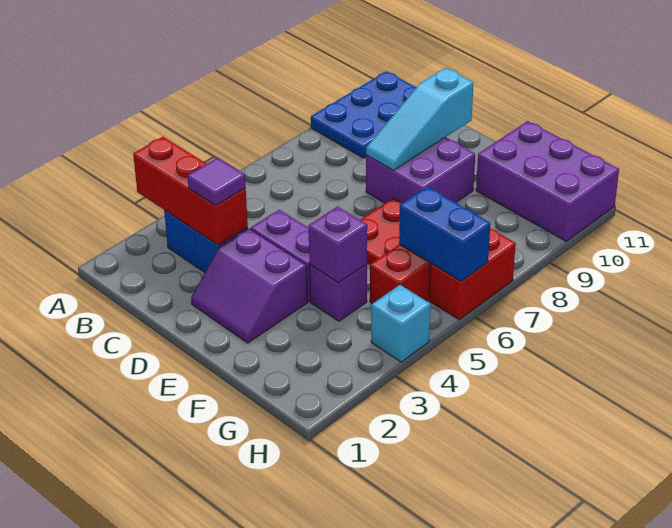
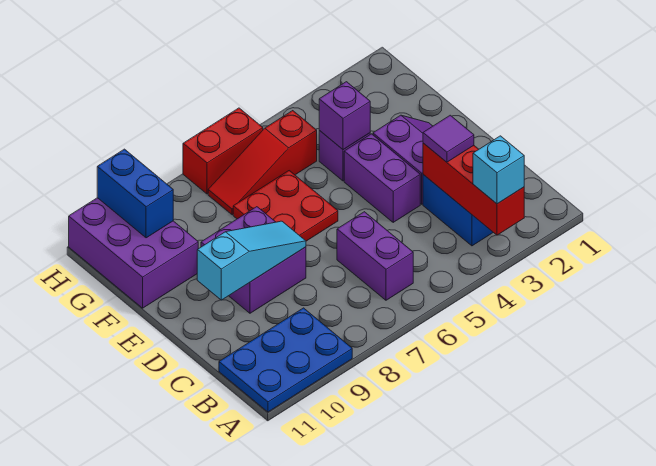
none -> purple 1x2 brick [337,212,413,300]
blue 1x2 brick [399,187,491,281] -> blue 1x2 brick moved to [97,149,173,238]
cyan 1x1 brick [371,285,431,362] -> cyan 1x1 brick moved to [473,136,524,204]

